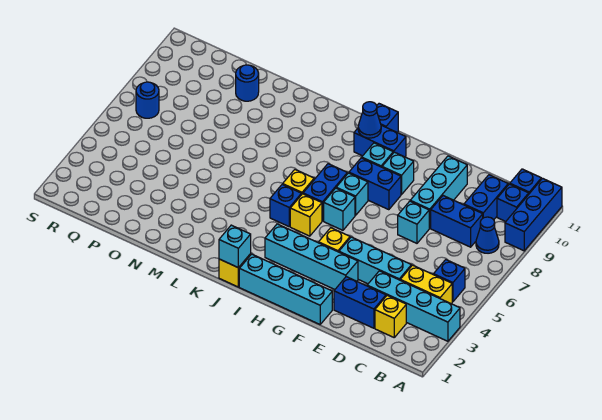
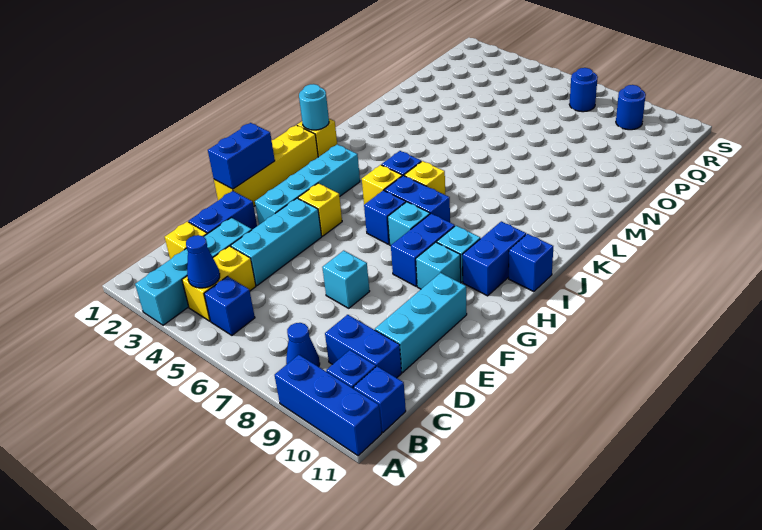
blue 1x2 brick [431,196,483,247] -> blue 1x2 brick moved to [208,123,275,189]
cyan 1x3 brick [410,156,467,228] -> cyan 1x3 brick turned to [375,273,467,372]
cyan 1x4 brick [239,254,332,324] -> yellow 1x4 brick [214,125,318,206]
cyan 1x1 brick [324,188,355,230] -> blue 1x1 brick [364,190,406,244]
blue 1x1 cone [358,102,381,138] -> blue 1x1 cone moved to [186,235,220,288]
cyan 1x1 brick [219,225,251,268] -> cyan 1x1 round brick [299,84,329,130]
blue 1x1 round brick [236,65,259,101] -> blue 1x1 round brick moved to [616,85,646,130]

